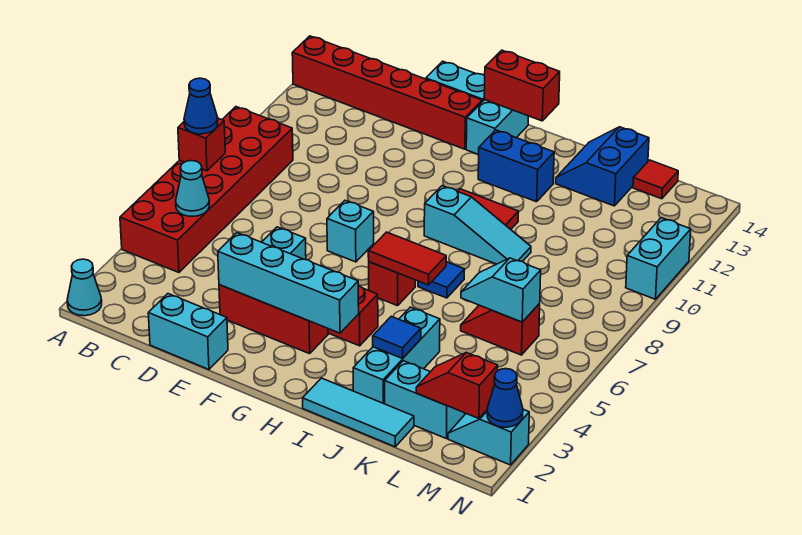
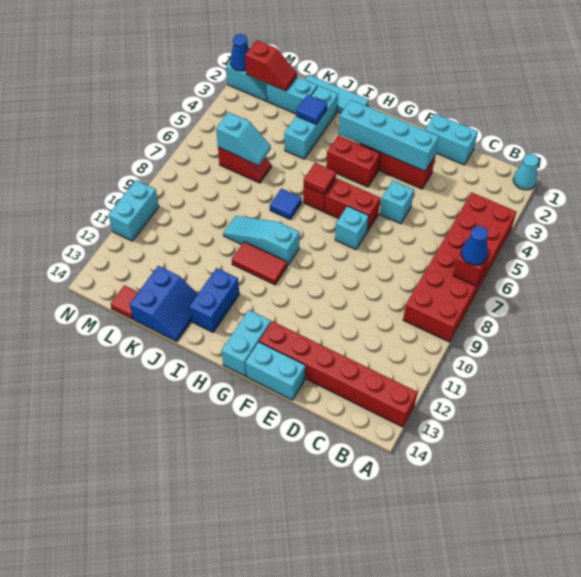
cyan 1x1 cone [176,161,209,216] -> none
red 1x2 brick [484,50,560,121] -> red 1x2 brick moved to [325,179,380,232]
red 1x2 tile [368,232,446,285] -> red 1x1 tile [304,163,336,194]
blue 1x2 brick [478,130,554,202] -> blue 1x2 brick turned to [189,268,239,332]

